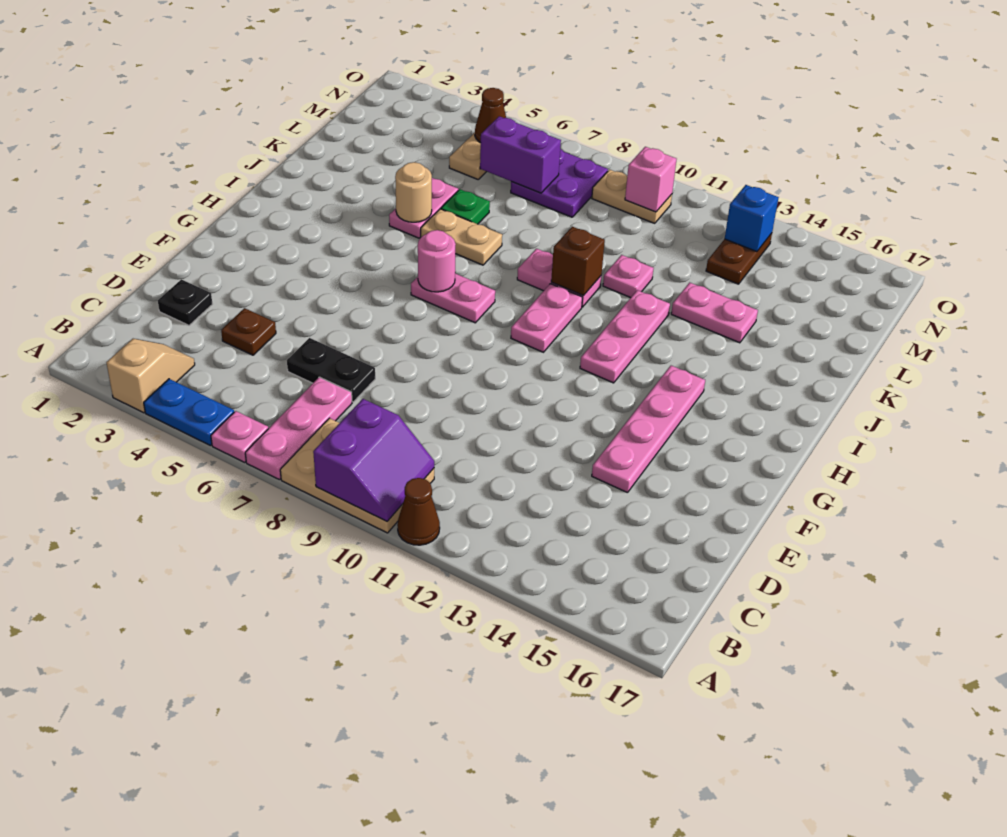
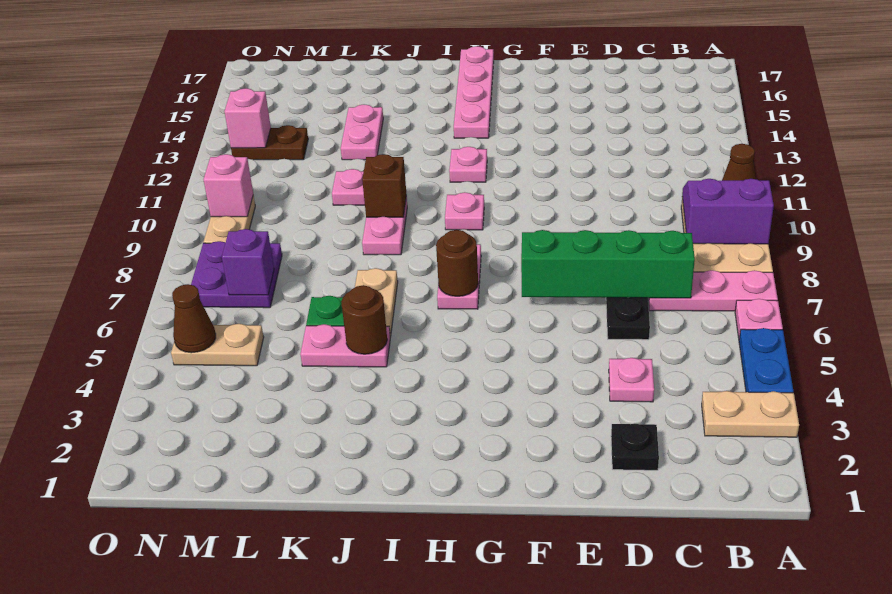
tan 1x2 slope [106,339,195,413] -> tan 1x2 plate [702,391,799,437]
none -> green 1x4 brick [521,230,695,298]
brown 1x1 plate [221,308,276,355] -> pink 1x1 plate [609,358,654,402]
pink 1x4 plate [592,366,705,493] -> pink 1x4 plate turned to [454,46,494,138]
pink 1x1 round brick [418,230,456,292] -> brown 1x1 round brick [436,230,478,296]
pink 1x2 plate [511,284,583,352] -> pink 1x1 plate [445,192,484,230]
pink 1x3 plate [580,290,670,383] -> pink 1x1 plate [449,147,487,182]
tan 1x1 round brick [395,162,432,222] -> brown 1x1 round brick [341,286,387,354]
purple 1x2 brick [480,116,561,193] -> purple 1x1 brick [222,229,274,295]
blue 1x1 brick [725,185,779,252] -> pink 1x1 brick [225,88,271,148]

